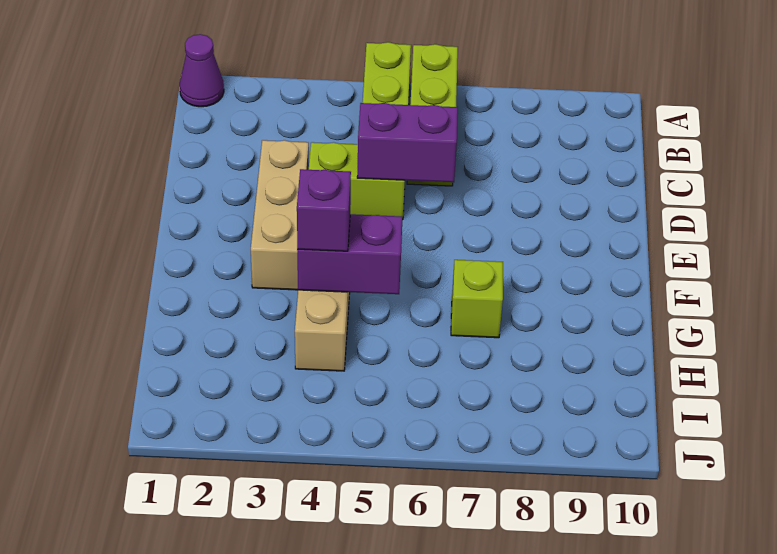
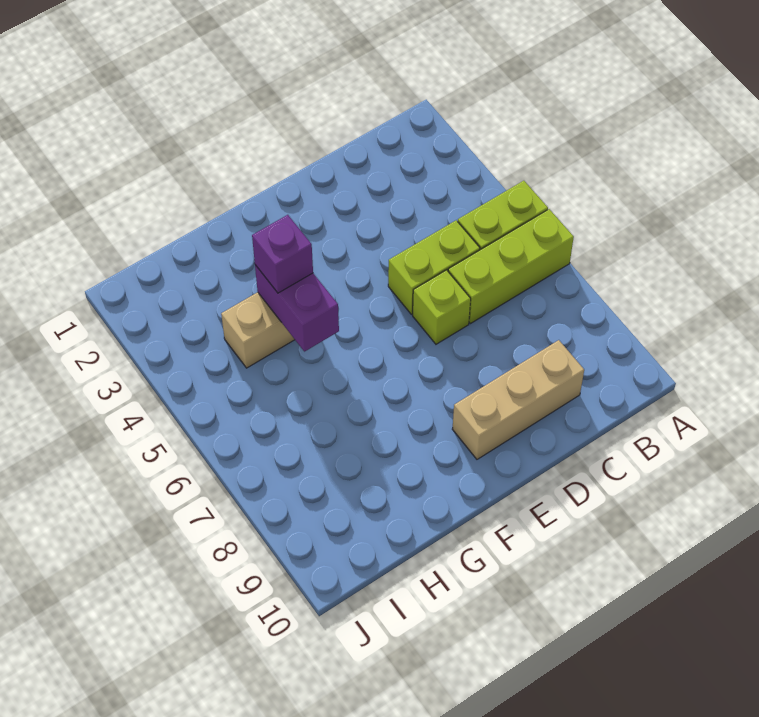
purple 1x1 cone [180,34,224,107] -> none
tan 1x3 brick [251,140,309,290] -> tan 1x3 brick moved to [452,340,584,459]
lime 1x2 brick [309,142,405,220] -> lime 1x2 brick turned to [388,220,480,314]
purple 1x2 brick [357,103,458,182] -> none
lime 1x1 brick [451,260,503,338] -> lime 1x1 brick moved to [413,270,471,344]

